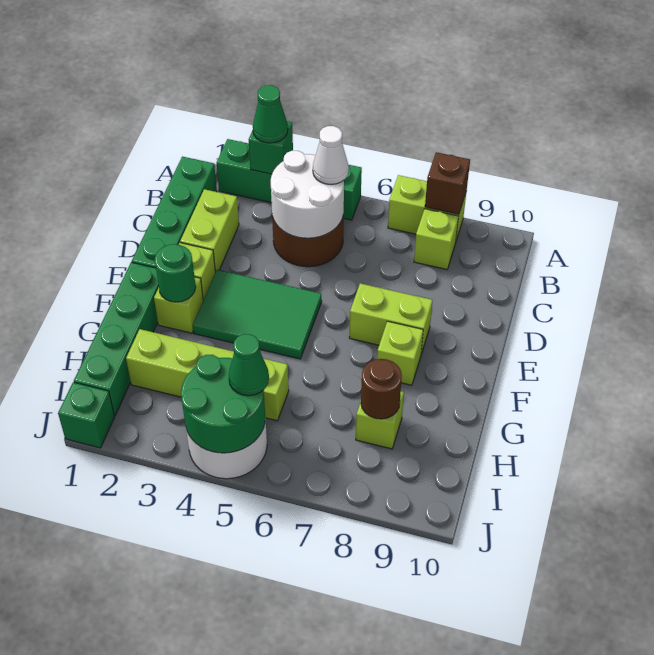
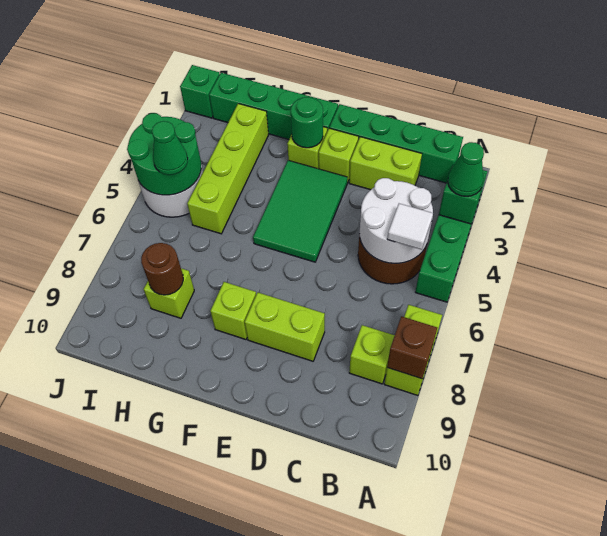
white 1x1 cone [313,126,349,185] -> white 1x1 tile [387,204,433,250]
lime 1x2 brick [349,283,432,354] -> lime 1x2 brick turned to [245,292,325,361]

